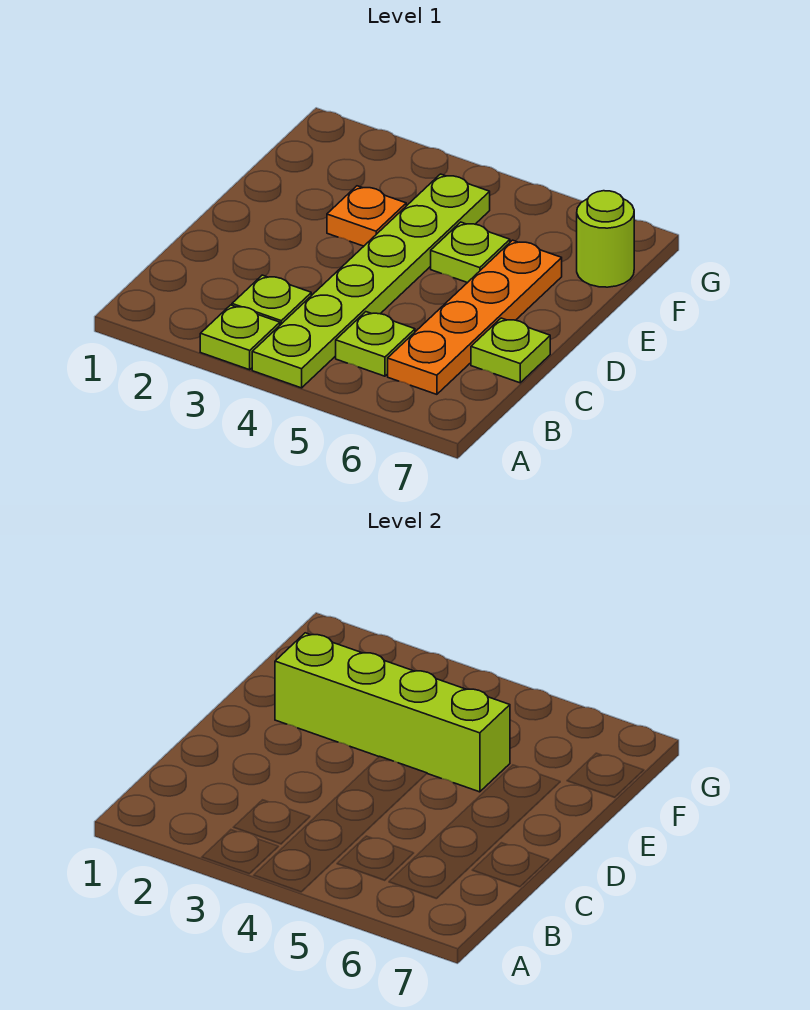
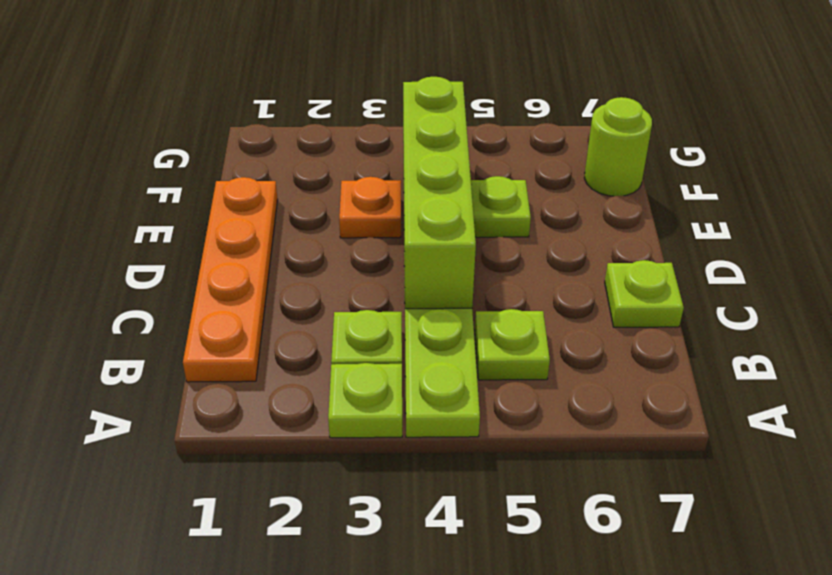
orange 1x4 plate [388,240,562,394] -> orange 1x4 plate moved to [183,177,278,382]
lime 1x4 brick [275,633,510,792] -> lime 1x4 brick turned to [403,77,476,309]

